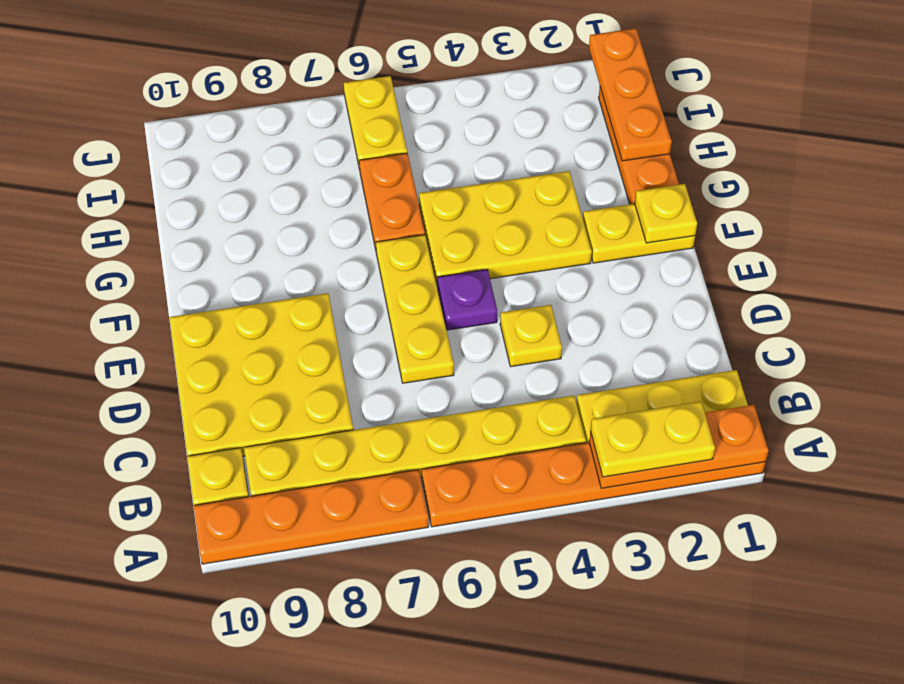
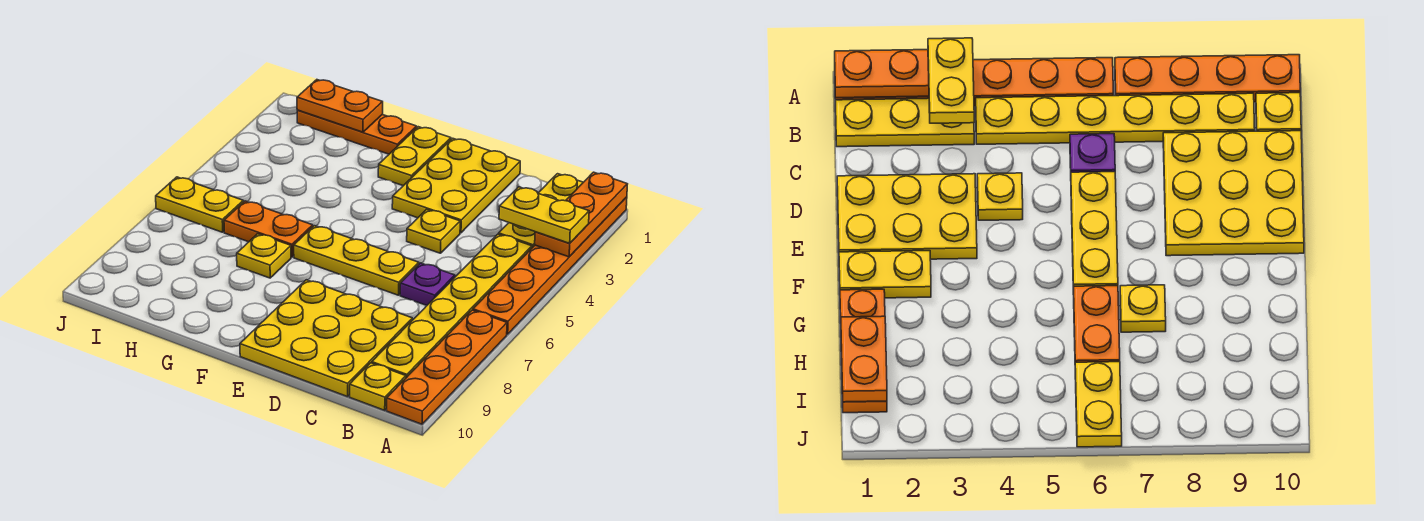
yellow 1x2 plate [591,402,715,477] -> yellow 1x2 plate turned to [499,187,589,243]
purple 1x1 plate [437,269,497,330] -> purple 1x1 plate moved to [400,263,455,305]
yellow 1x1 plate [635,184,697,243] -> yellow 1x1 plate moved to [237,234,291,278]
yellow 2x3 plate [419,171,592,287] -> yellow 2x3 plate moved to [392,138,520,233]
orange 1x3 plate [589,29,672,161] -> orange 1x2 plate [297,80,383,132]

